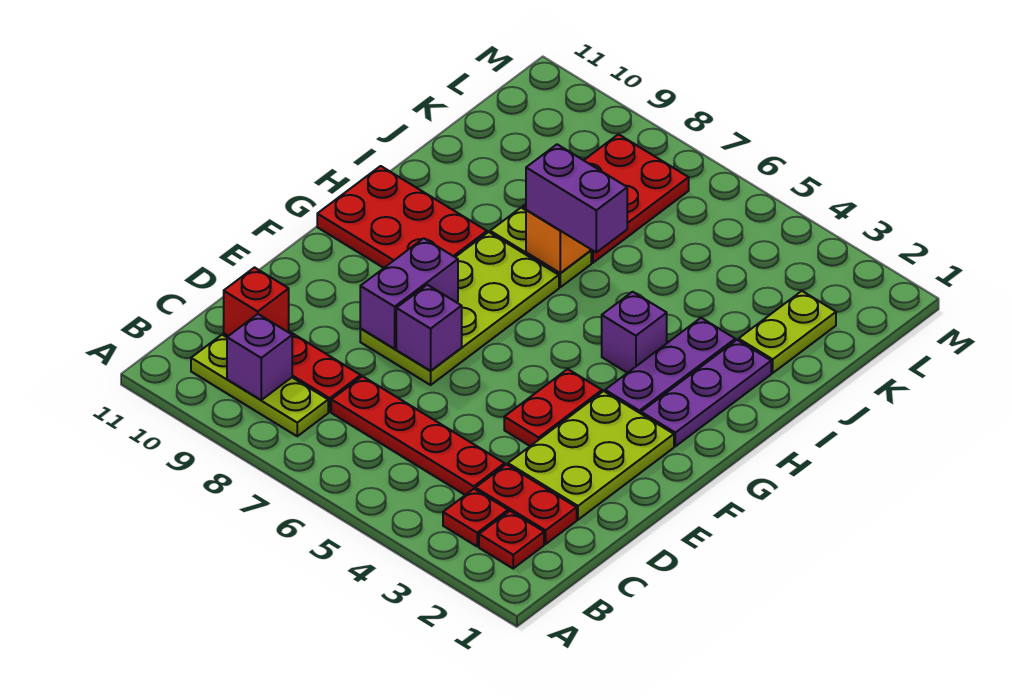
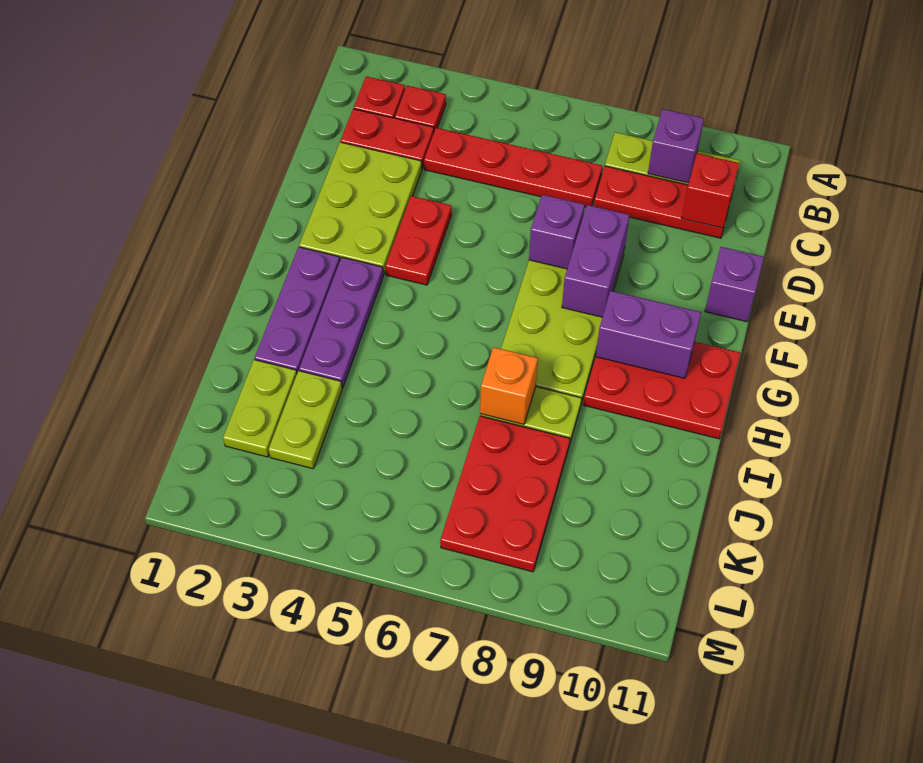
purple 1x1 brick [602,292,667,373] -> purple 1x1 brick moved to [705,247,764,322]
purple 1x2 brick [526,144,627,252] -> purple 1x2 brick moved to [596,291,701,378]
none -> lime 1x2 plate [269,371,342,469]

